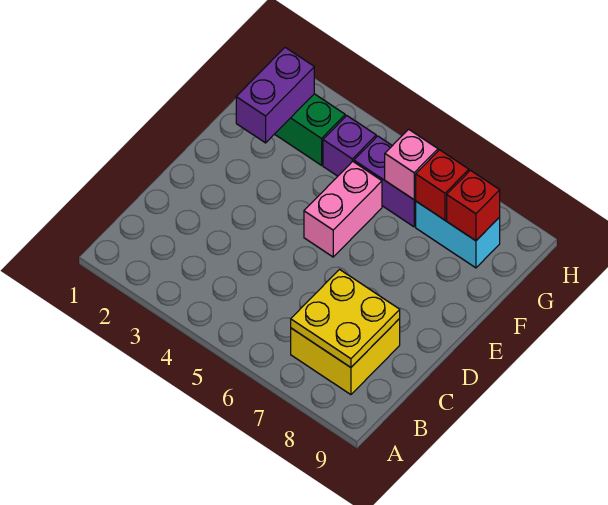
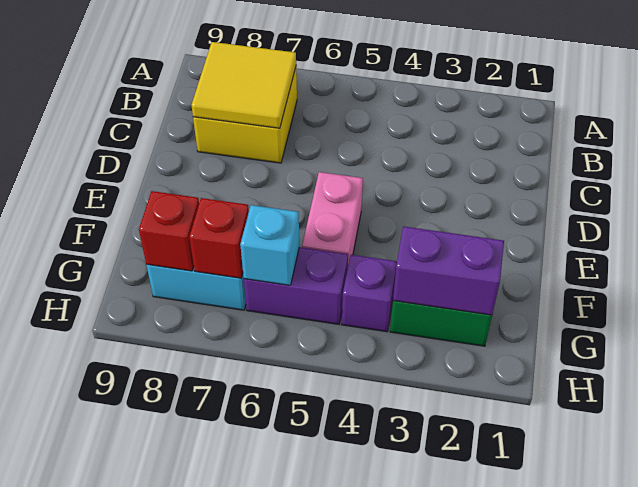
yellow 2x2 plate [291,270,400,367] -> yellow 2x2 tile [191,42,296,128]
purple 1x2 brick [236,47,314,143] -> purple 1x2 brick turned to [393,226,504,315]
pink 1x1 brick [385,129,438,200] -> cyan 1x1 brick [240,205,299,285]

